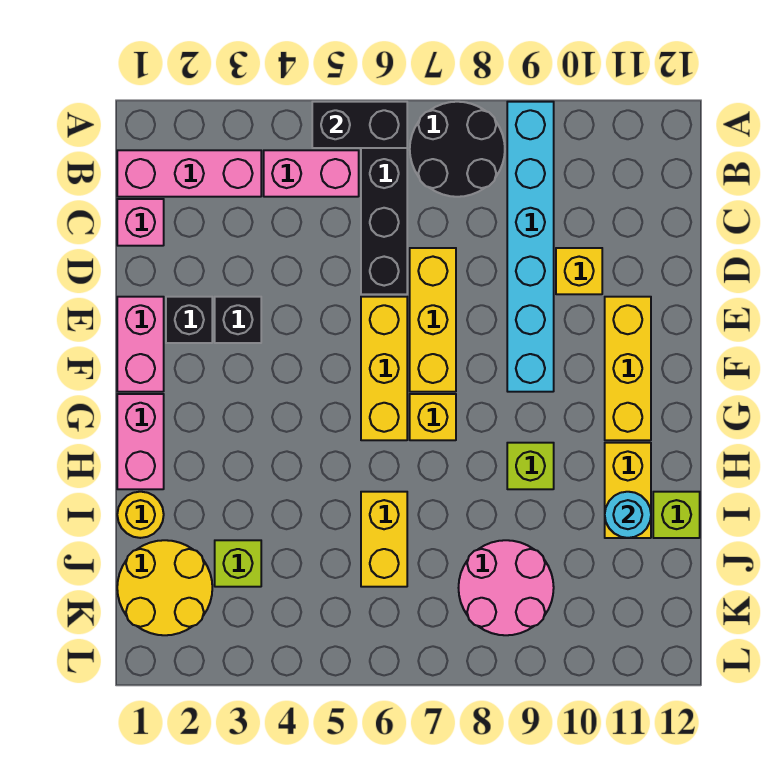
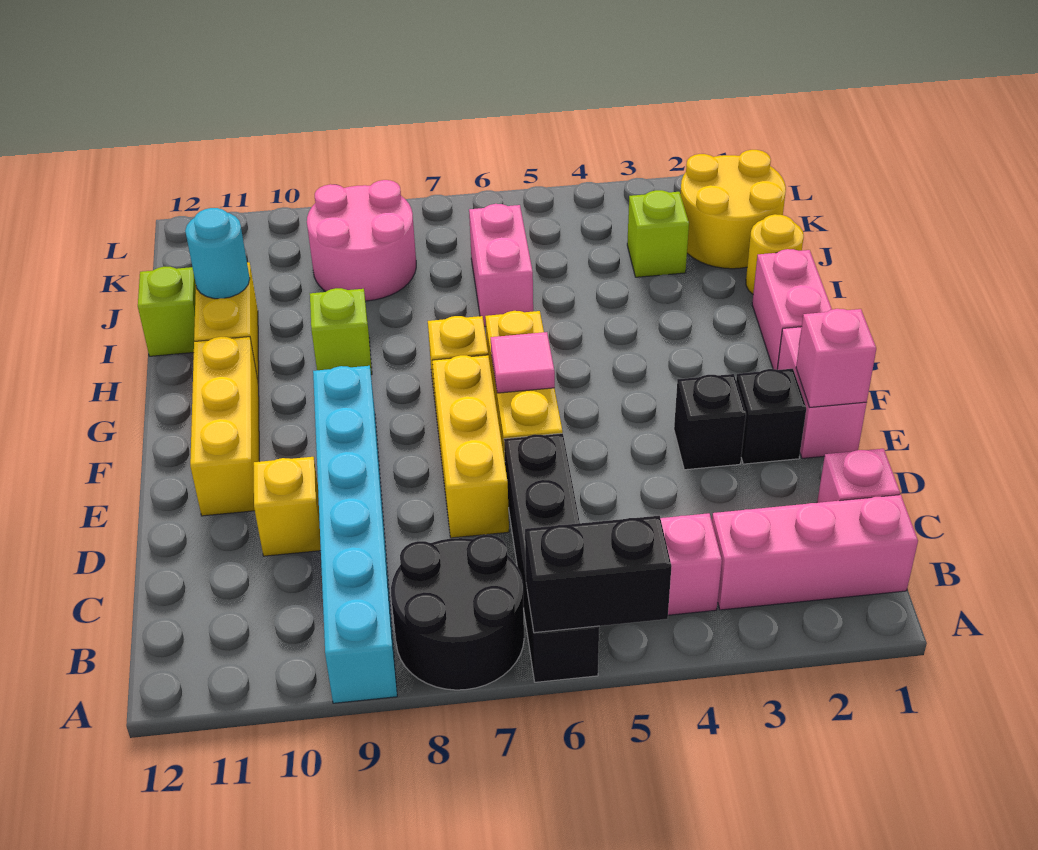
none -> pink 1x1 brick [796,309,876,407]
none -> pink 1x1 tile [491,332,555,393]
yellow 1x2 brick [361,492,407,587] -> pink 1x2 brick [469,204,533,327]

